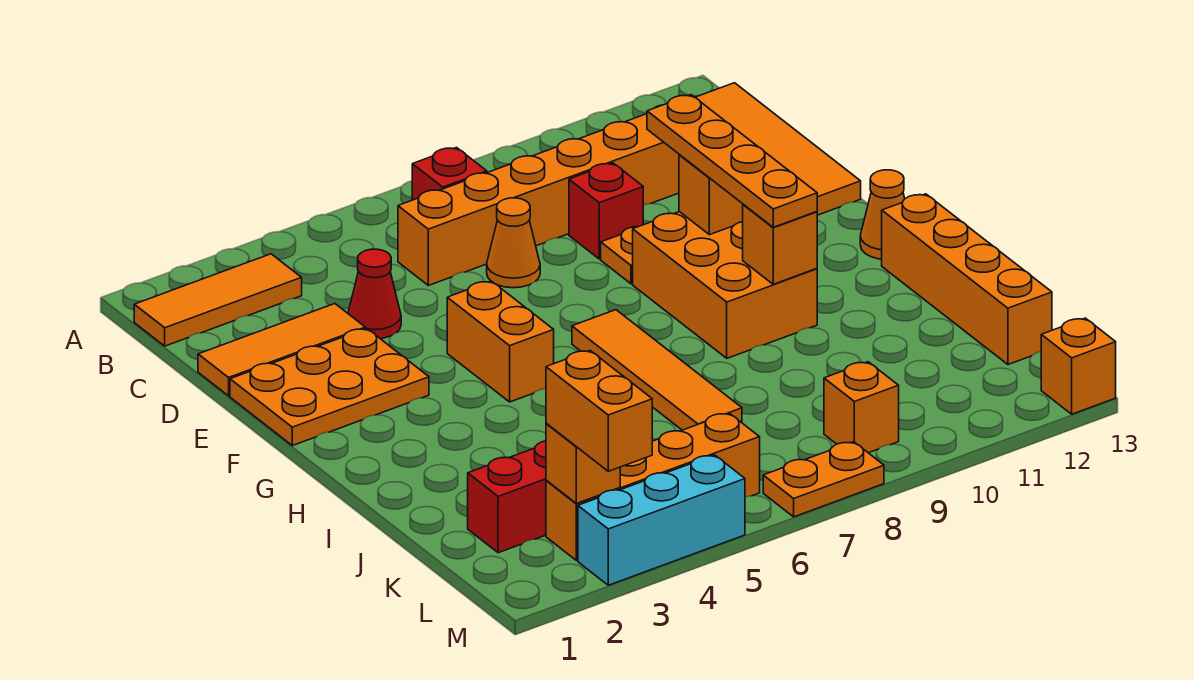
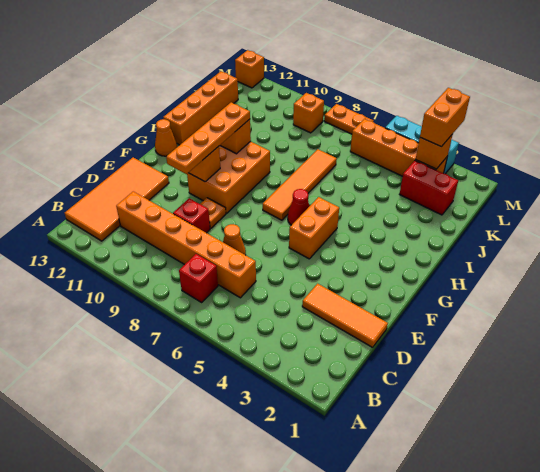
orange 1x3 tile [134,254,302,346] -> none
red 1x1 cone [348,249,401,339] -> red 1x1 cone moved to [288,189,309,225]
orange 2x3 plate [230,328,429,446] -> none

